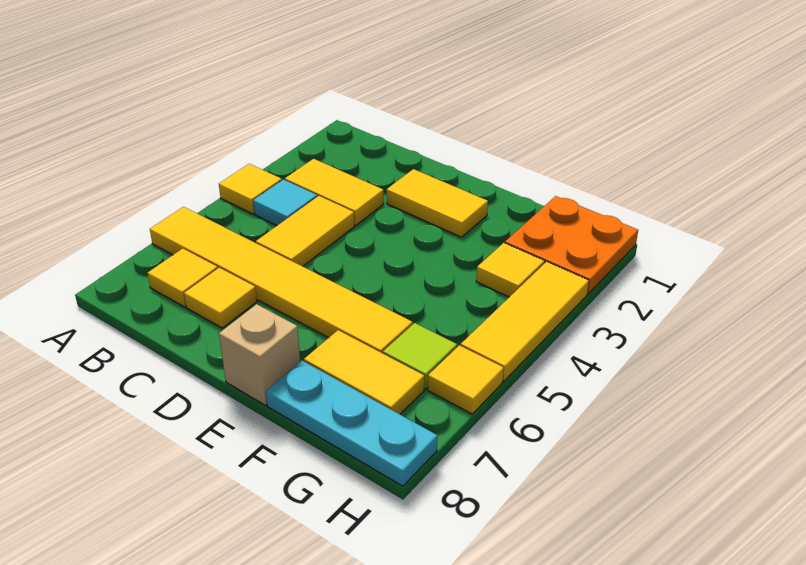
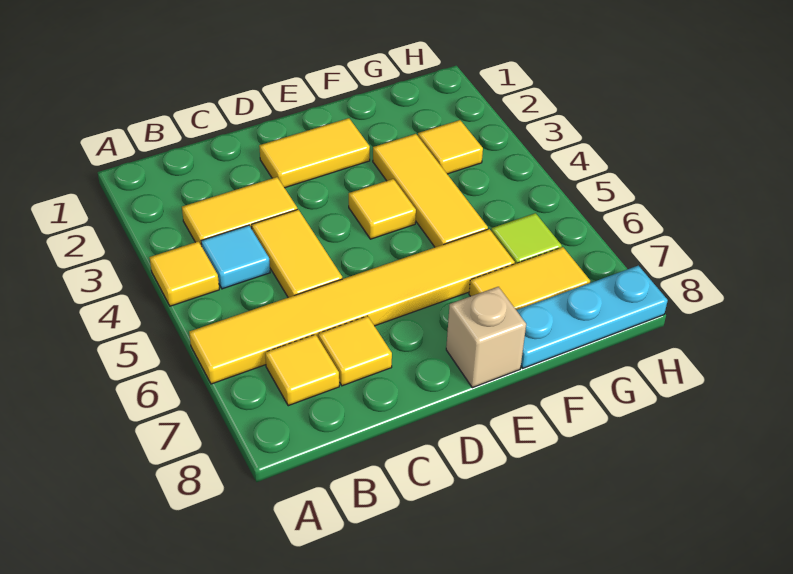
orange 2x2 plate [505,196,638,294] -> none
yellow 1x3 tile [461,262,589,381] -> yellow 1x3 tile moved to [373,134,488,247]
yellow 1x1 tile [428,345,504,414] -> yellow 1x1 tile moved to [349,179,416,239]

